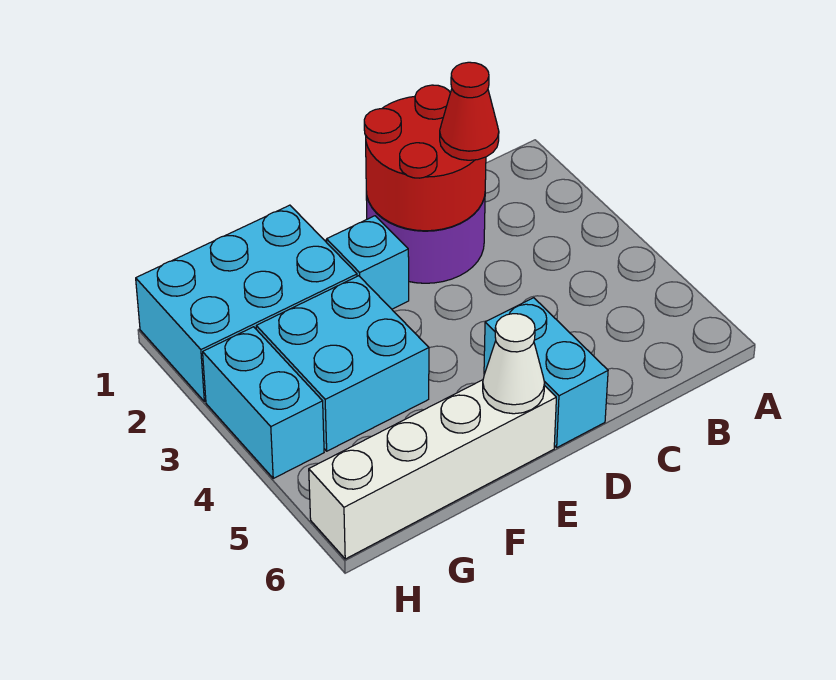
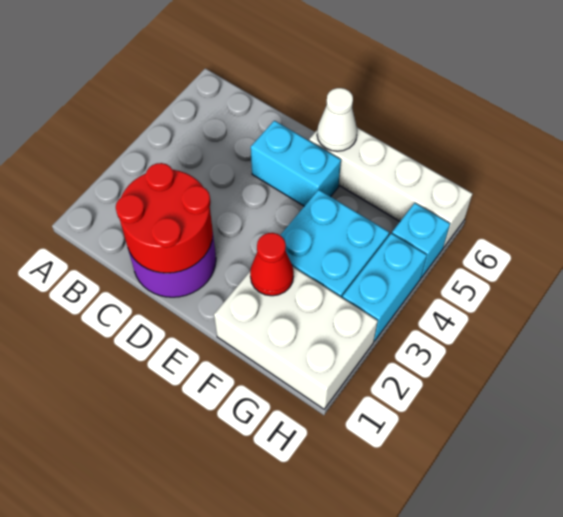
red 1x1 cone [440,62,499,160] -> red 1x1 cone moved to [250,233,294,296]
cyan 1x2 brick [484,298,608,447] -> cyan 1x2 brick turned to [251,121,341,206]
cyan 1x1 brick [327,216,409,309] -> cyan 1x1 brick moved to [392,203,450,278]
cyan 2x3 brick [136,205,357,402] -> white 2x3 brick [214,267,378,409]

